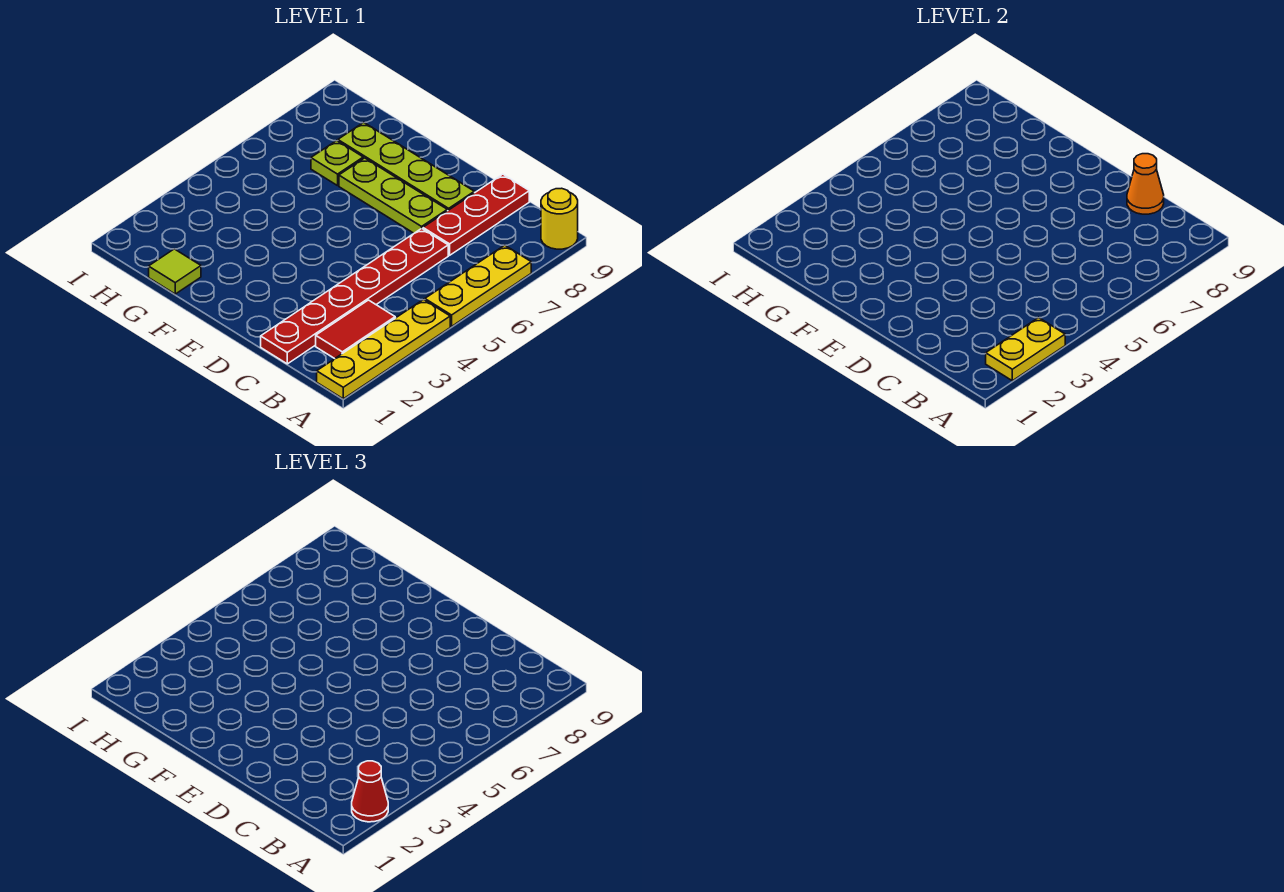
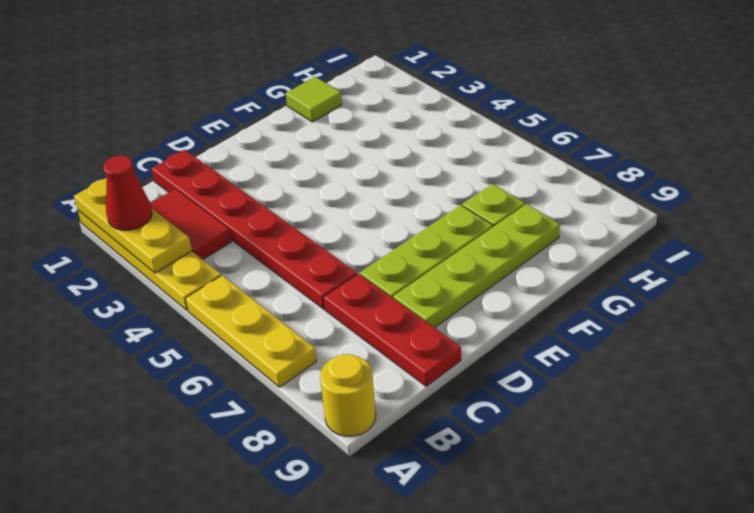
yellow 1x2 plate [986,318,1065,381] -> yellow 1x3 plate [74,178,192,273]
orange 1x1 cone [1127,154,1164,214] -> none

